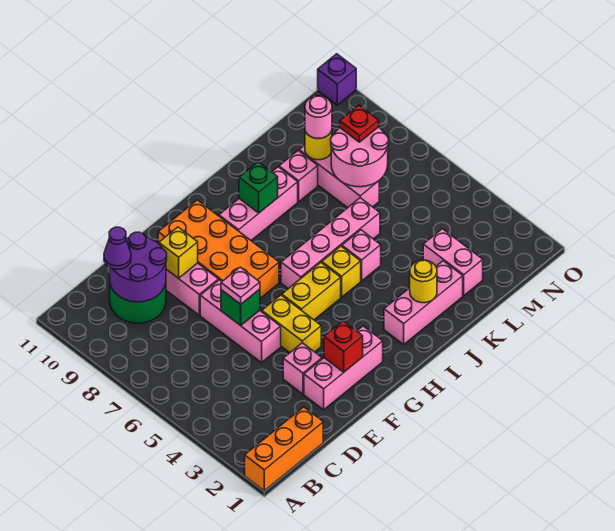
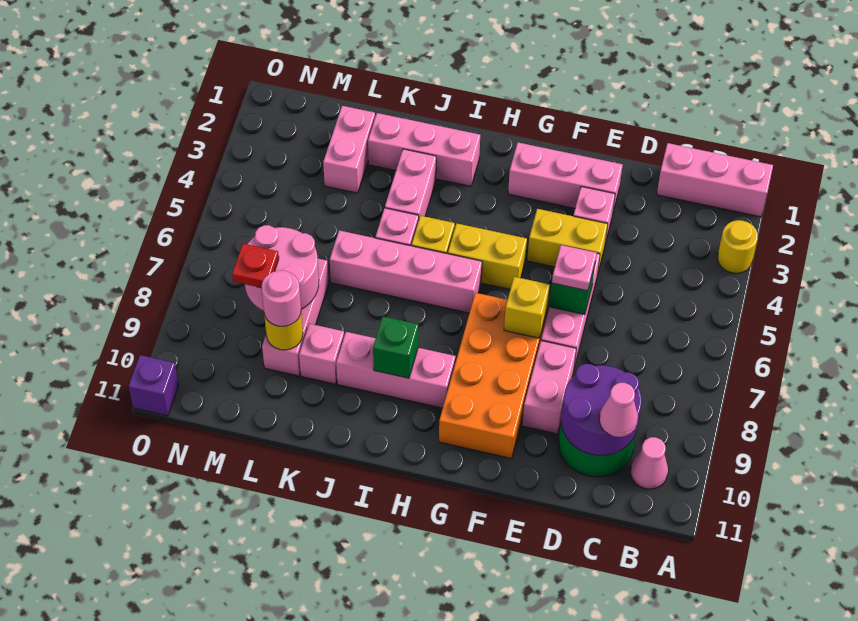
orange 1x3 brick [245,407,323,491] -> pink 1x3 brick [657,143,773,217]
none -> pink 1x1 cone [631,437,668,489]
purple 1x1 cone [104,227,131,269] -> pink 1x1 cone [599,383,638,437]
yellow 1x1 brick [159,227,198,278] -> yellow 1x1 brick moved to [504,277,550,338]
red 1x1 brick [324,321,363,372] -> none
yellow 1x2 brick [262,295,321,353] -> yellow 1x2 brick turned to [527,209,608,275]
yellow 1x1 round brick [410,260,437,303] -> yellow 1x1 round brick moved to [718,220,758,273]
none -> pink 1x2 brick [385,149,436,218]

